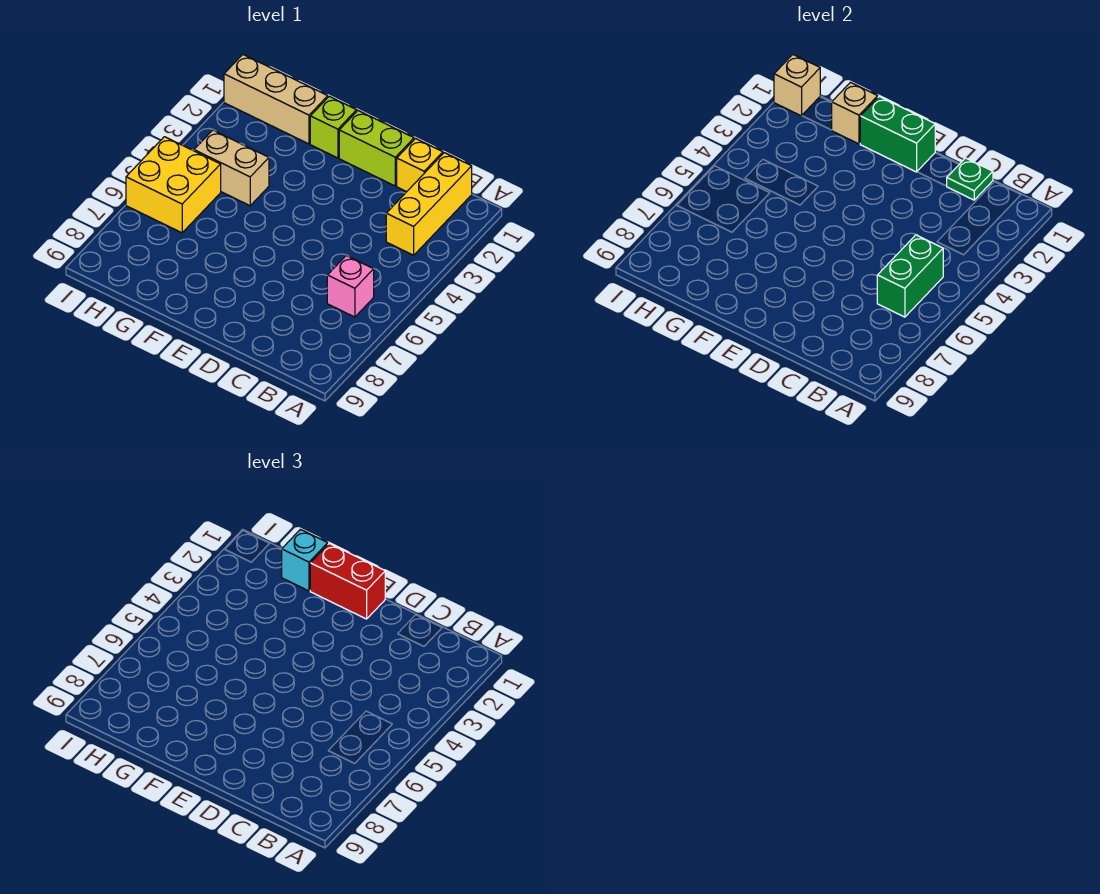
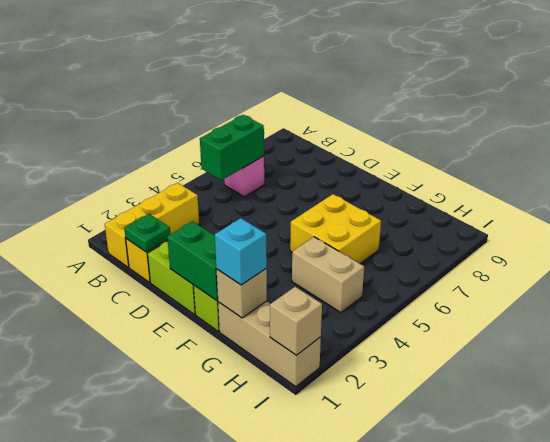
red 1x2 brick [310,543,385,619] -> none
yellow 2x2 brick [126,137,221,233] -> yellow 2x2 brick moved to [290,194,381,264]

